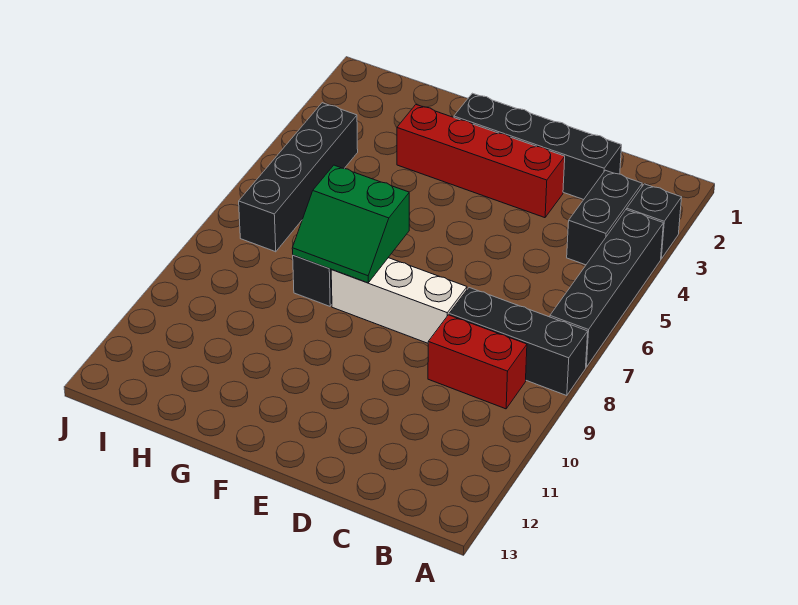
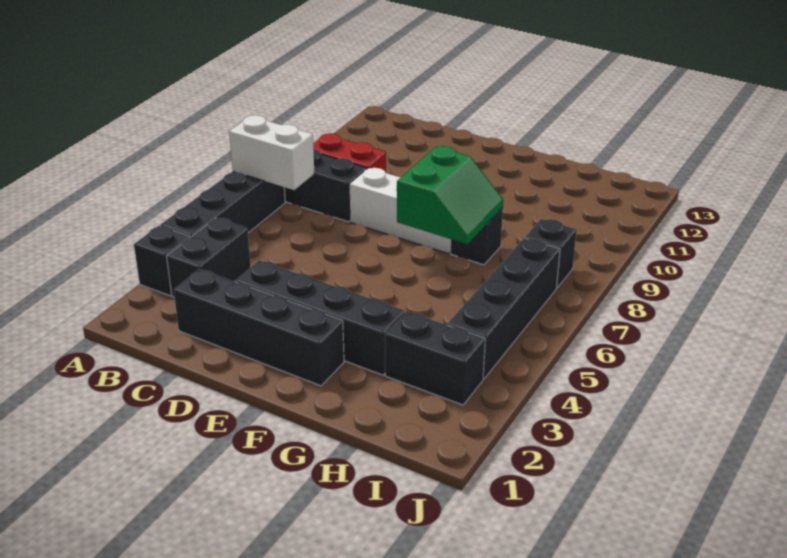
none -> white 1x2 brick [229,115,315,190]
red 1x4 brick [397,105,565,218] -> black 1x4 brick [235,260,405,375]
green 2x2 slope [292,165,409,283] -> green 2x2 slope turned to [397,146,503,244]
none -> black 1x2 brick [385,311,485,405]
none -> black 1x1 brick [525,219,577,288]

